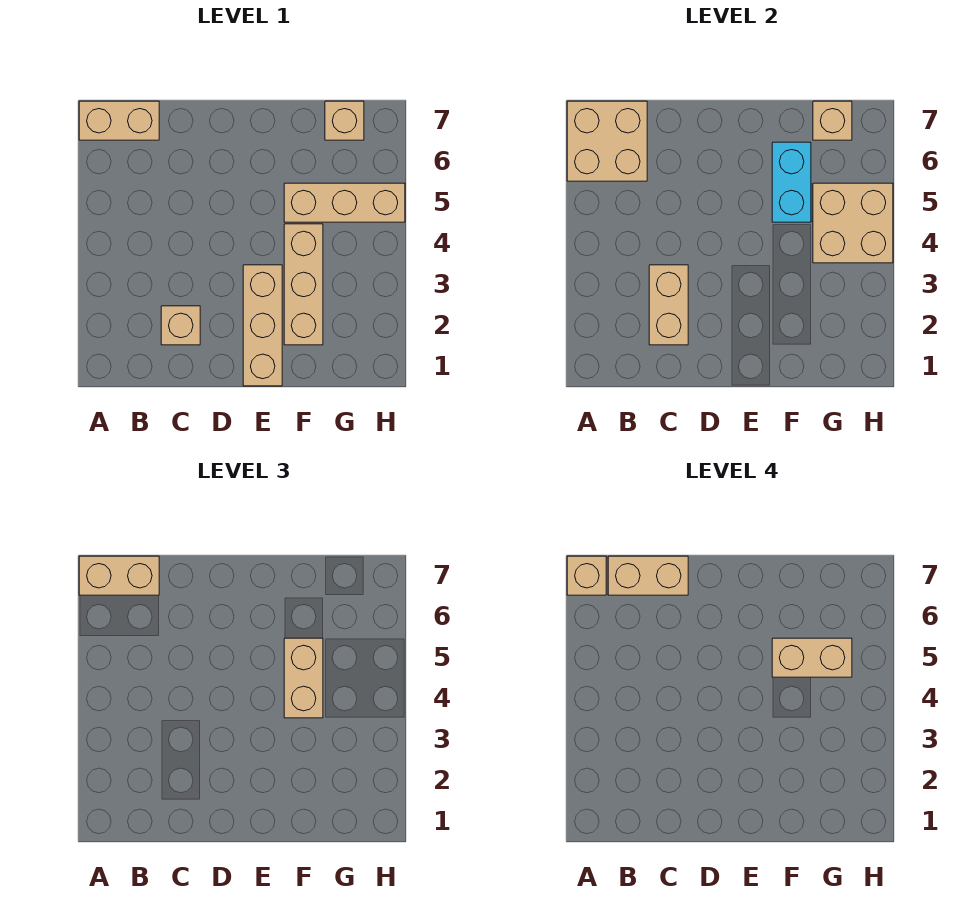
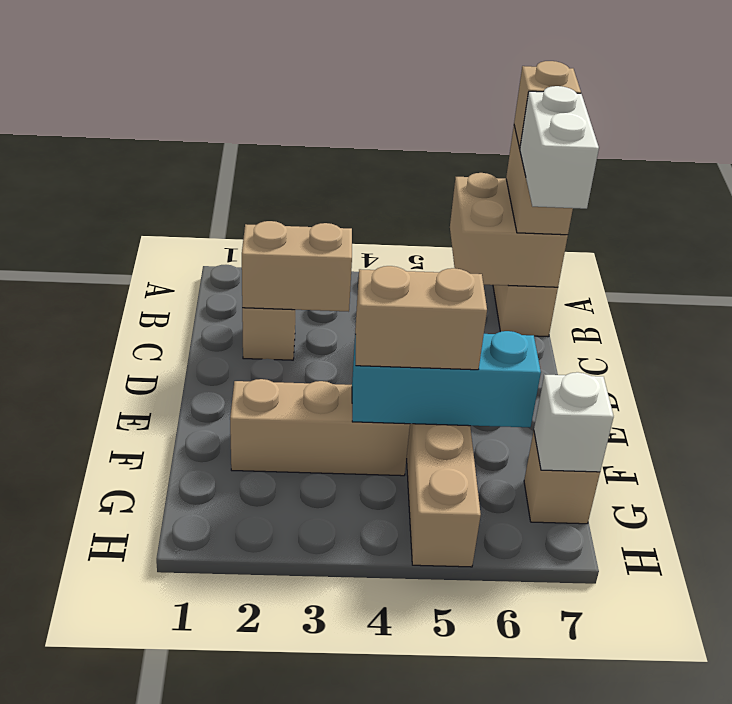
tan 1x2 brick [608,556,688,595] -> white 1x2 brick [520,86,599,209]
tan 1x3 brick [243,265,282,386] -> none
cyan 1x2 brick [772,142,811,222] -> cyan 1x3 brick [352,331,541,427]
tan 1x2 brick [772,638,852,677] -> none
tan 2x2 brick [813,183,893,263] -> none
tan 1x1 brick [813,101,852,140] -> white 1x1 brick [534,372,614,472]

